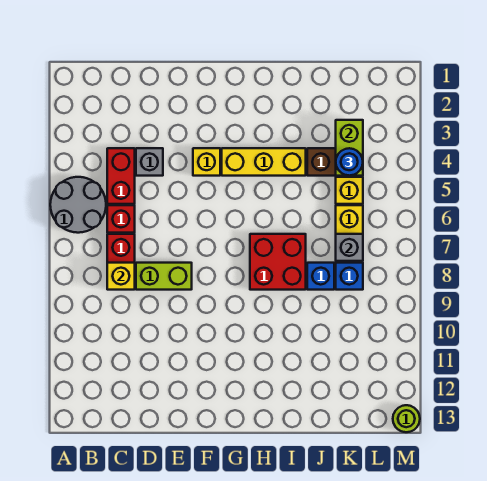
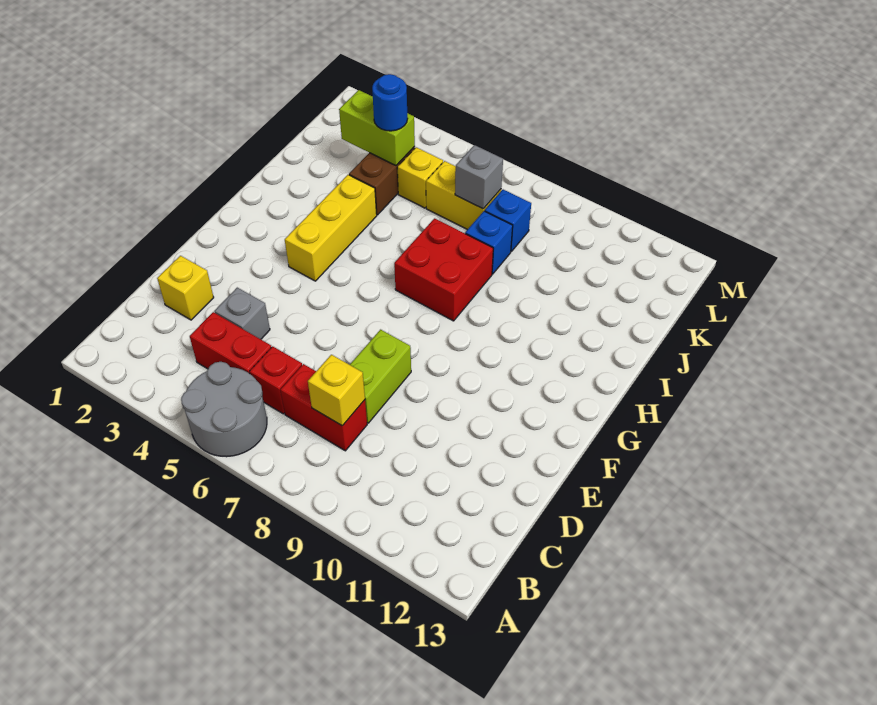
yellow 1x1 brick [193,148,220,176] -> yellow 1x1 brick moved to [157,256,214,320]
lime 1x1 round brick [393,405,420,432] -> none

